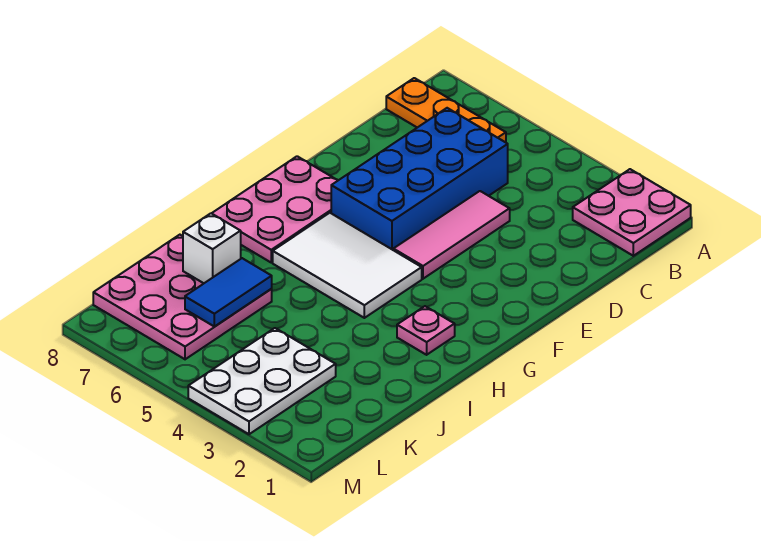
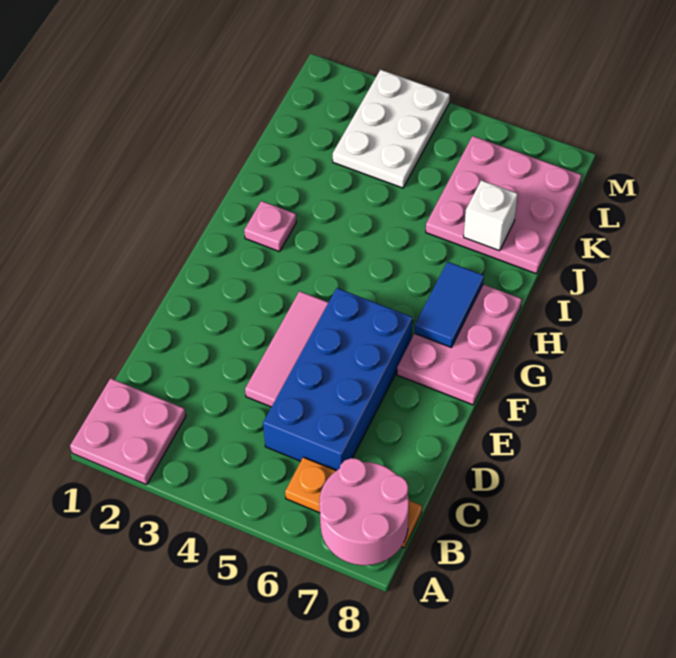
none -> pink 2x2 round brick [319,458,409,565]
white 2x3 tile [273,213,422,318] -> none
blue 1x2 tile [185,258,272,326] -> blue 1x2 tile moved to [414,262,484,347]

